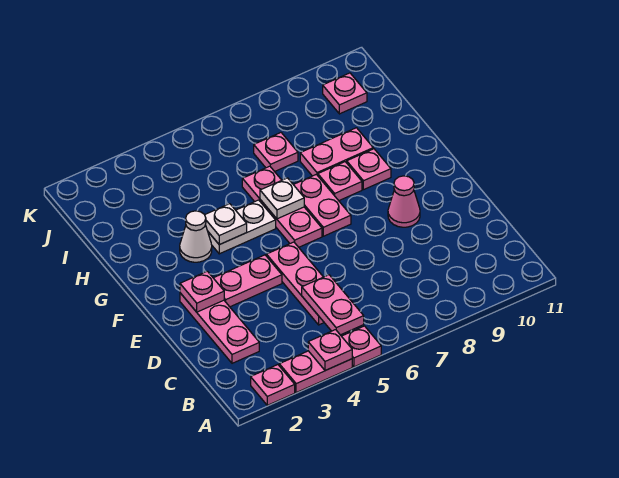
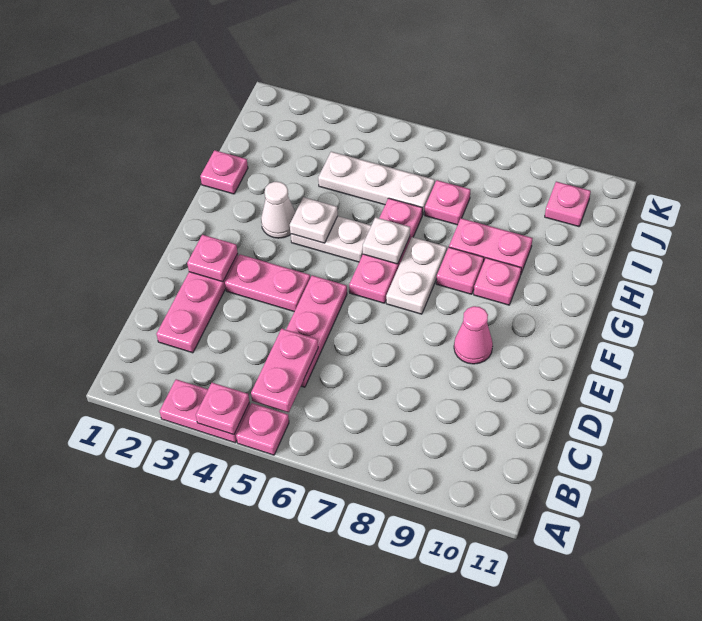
pink 1x1 plate [251,365,295,405] -> pink 1x1 plate moved to [200,150,248,194]
pink 1x2 plate [293,174,351,236] -> white 1x2 plate [386,237,447,314]
none -> white 1x3 plate [318,152,435,215]

